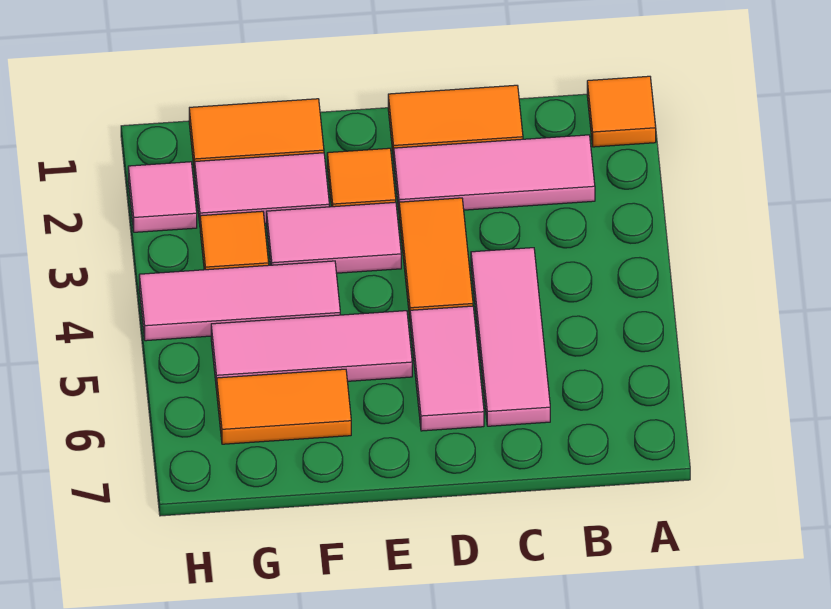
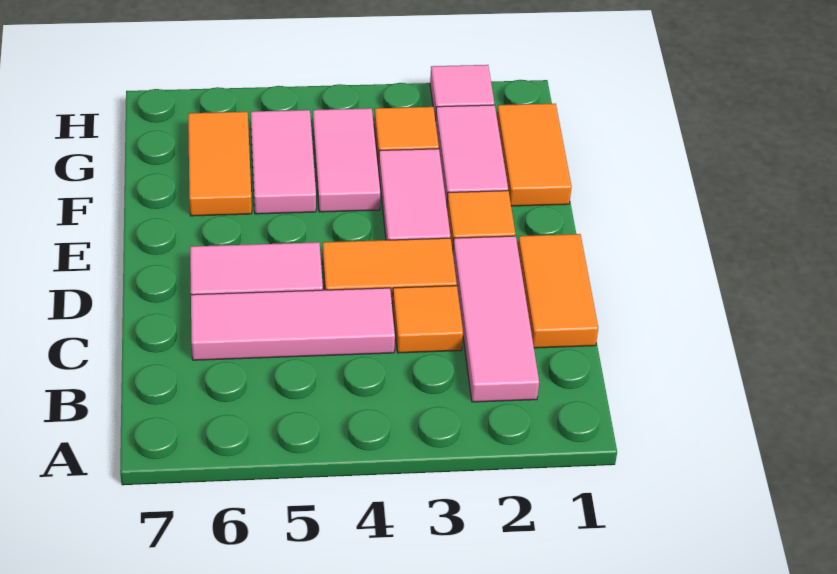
orange 1x1 tile [587,76,656,147] -> orange 1x1 tile moved to [393,286,463,353]
pink 1x3 tile [211,311,412,390] -> pink 1x2 tile [251,110,316,214]
pink 1x3 tile [139,261,340,341] -> pink 1x2 tile [313,108,380,212]

